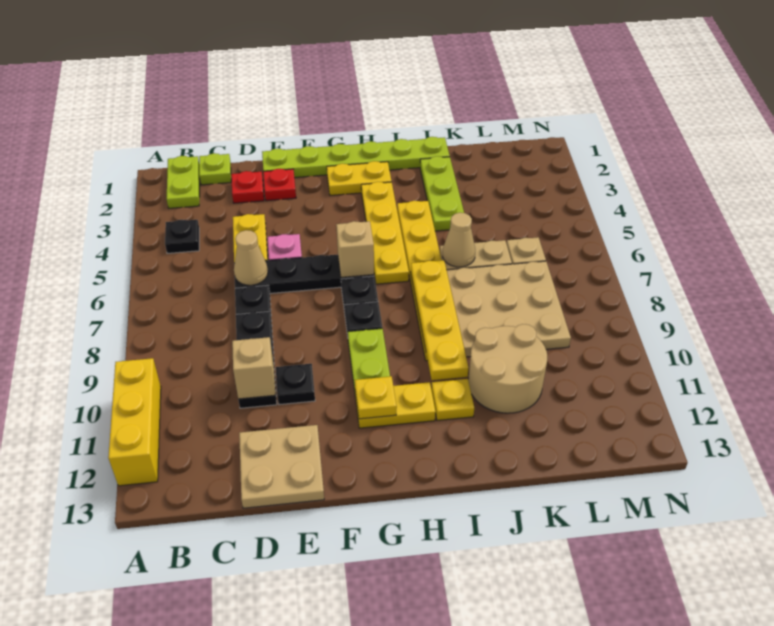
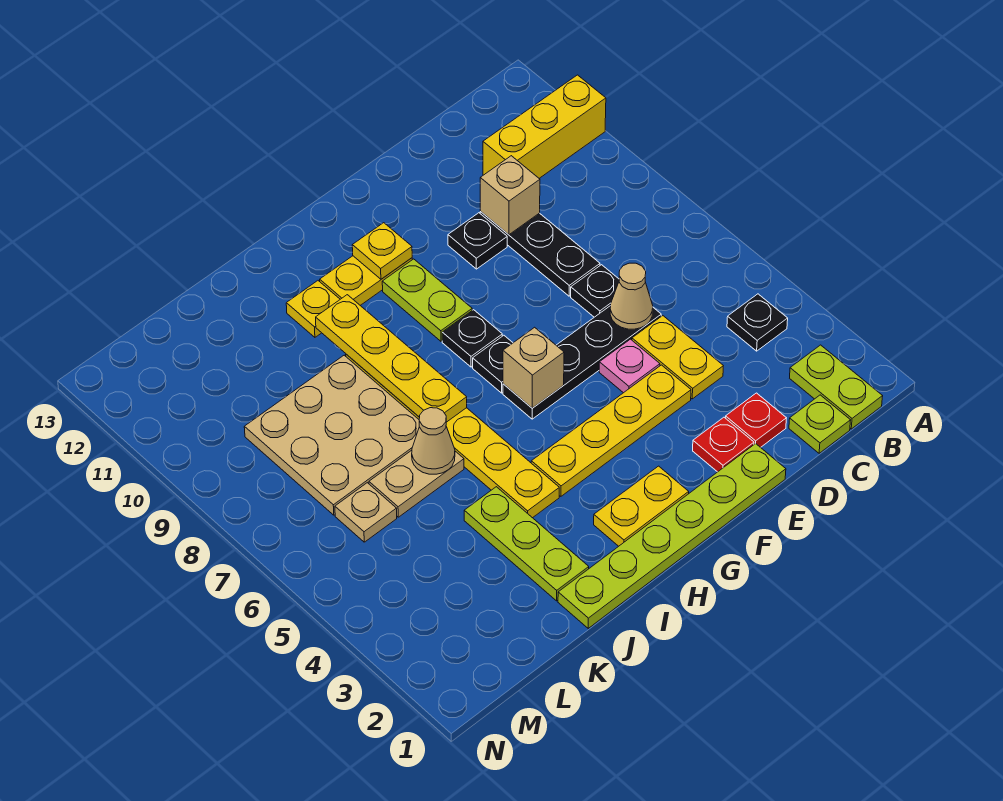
yellow 1x3 brick [108,358,161,486] -> yellow 1x3 brick turned to [483,75,606,178]
tan 2x2 plate [239,425,324,508] -> none
yellow 1x4 plate [361,182,409,284] -> yellow 1x4 plate turned to [531,365,691,496]
tan 2x2 round brick [468,324,547,413] -> none

